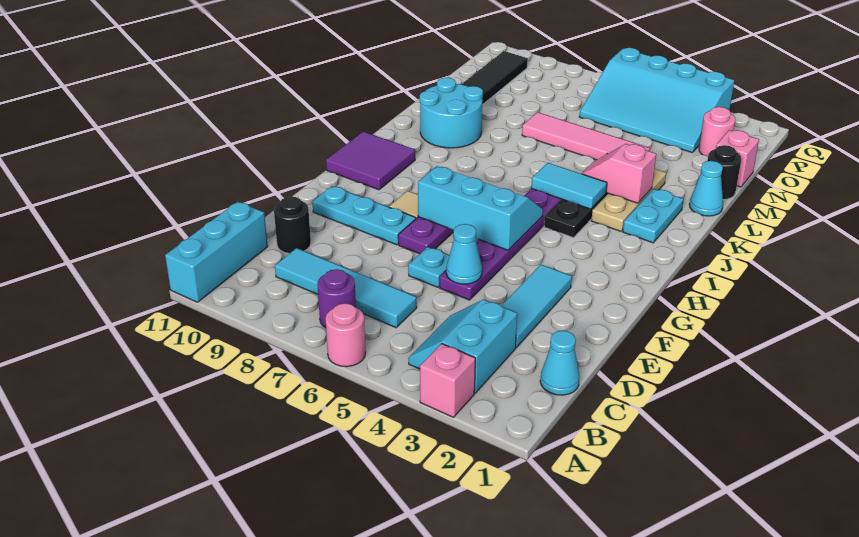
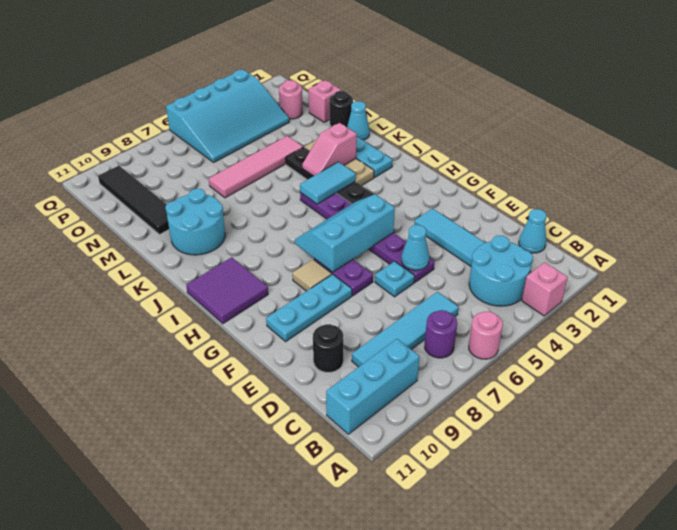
cyan 1x3 brick [165,202,268,302] -> cyan 1x3 brick turned to [326,339,420,434]
cyan 2x2 slope [408,299,517,393] -> cyan 2x2 round brick [469,236,533,306]

